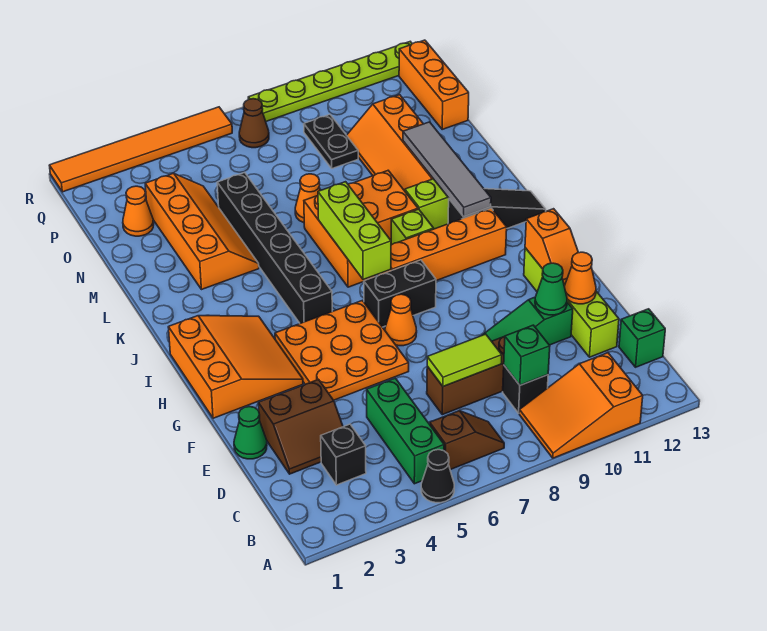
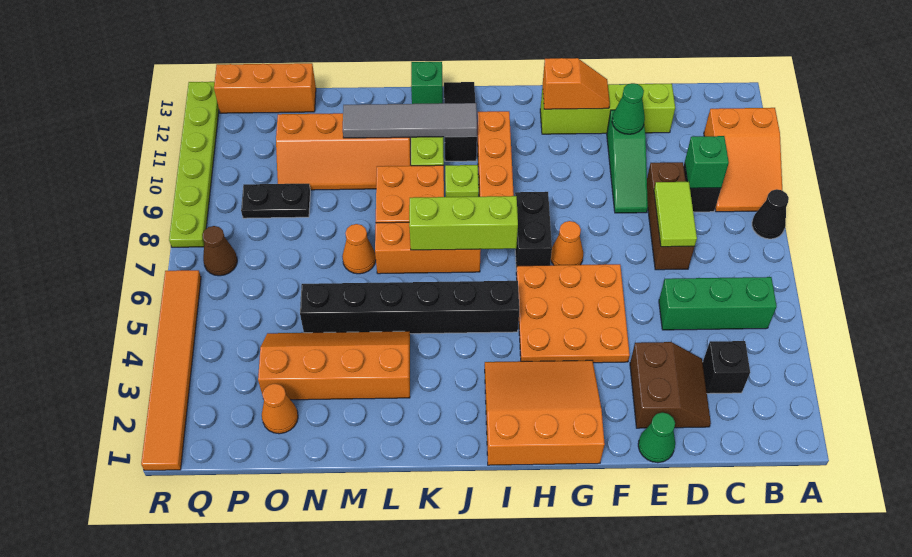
black 1x1 cone [421,450,454,503] -> black 1x1 cone moved to [752,189,789,239]
brown 1x2 slope [430,411,504,470] -> none
green 1x1 brick [619,309,665,367] -> green 1x1 brick moved to [411,62,443,104]
orange 1x1 cone [564,252,596,304] -> none

